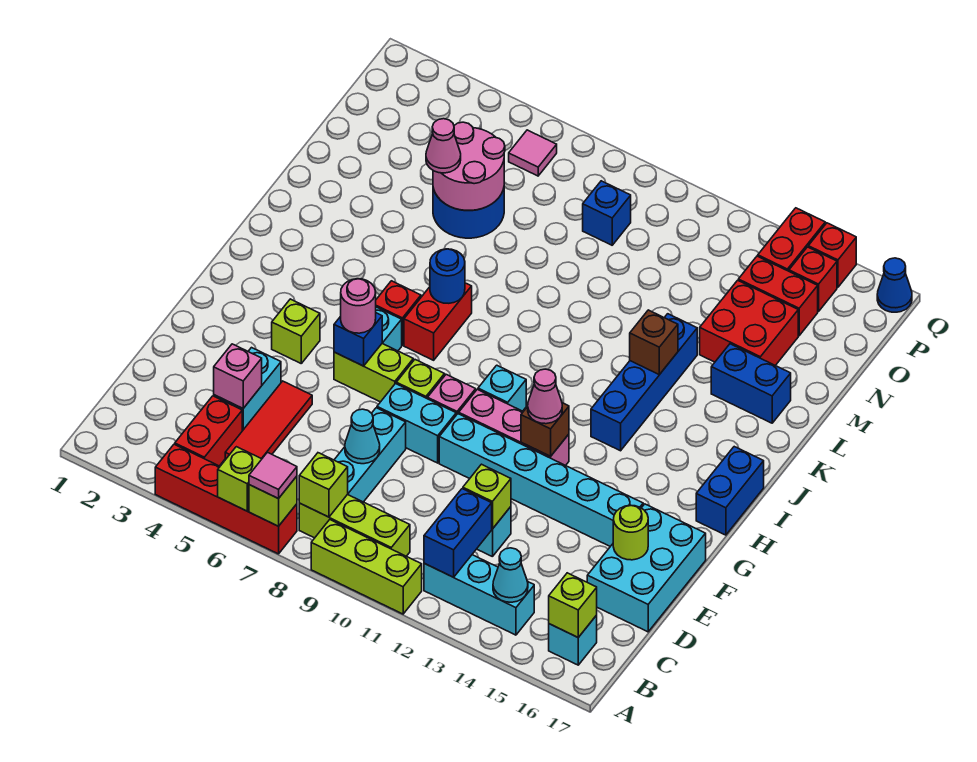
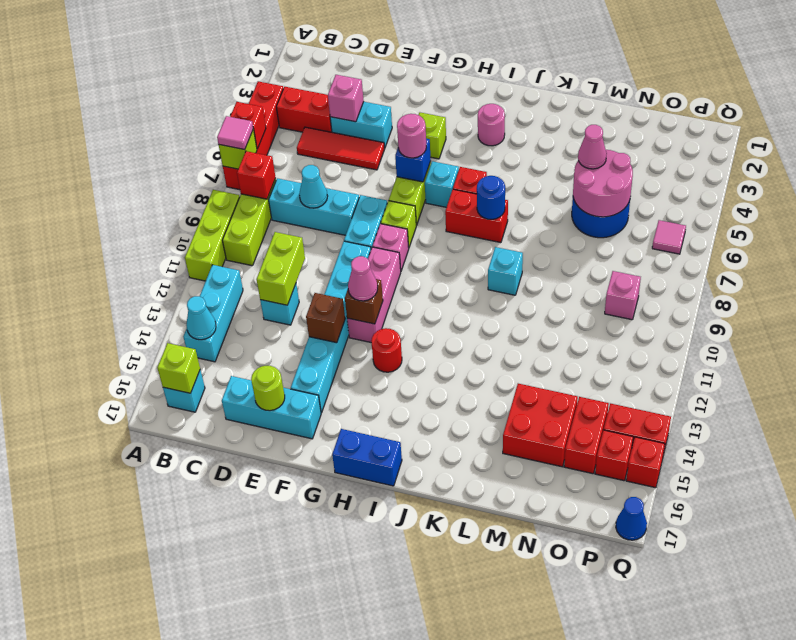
lime 1x1 brick [218,447,262,511] -> red 1x1 brick [230,102,266,149]
lime 1x1 brick [299,453,348,517] -> red 1x1 brick [237,151,276,199]
blue 1x2 brick [424,489,492,577] -> none
lime 1x1 brick [463,464,511,529] -> lime 1x2 brick [257,232,305,305]
cyan 2x3 brick [587,504,706,632] -> cyan 1x3 brick [222,376,321,439]
cyan 1x1 brick [478,365,526,411] -> cyan 1x1 brick moved to [488,247,523,295]
none -> red 1x1 round brick [371,328,402,372]
none -> pink 1x1 round brick [478,104,505,146]
blue 1x4 brick [591,314,697,451] -> none
brown 1x1 brick [630,310,678,375] -> brown 1x1 brick moved to [306,293,345,343]
blue 1x2 brick [711,344,791,423] -> none
blue 1x1 brick [583,181,631,245] -> pink 1x1 brick [605,271,641,320]

